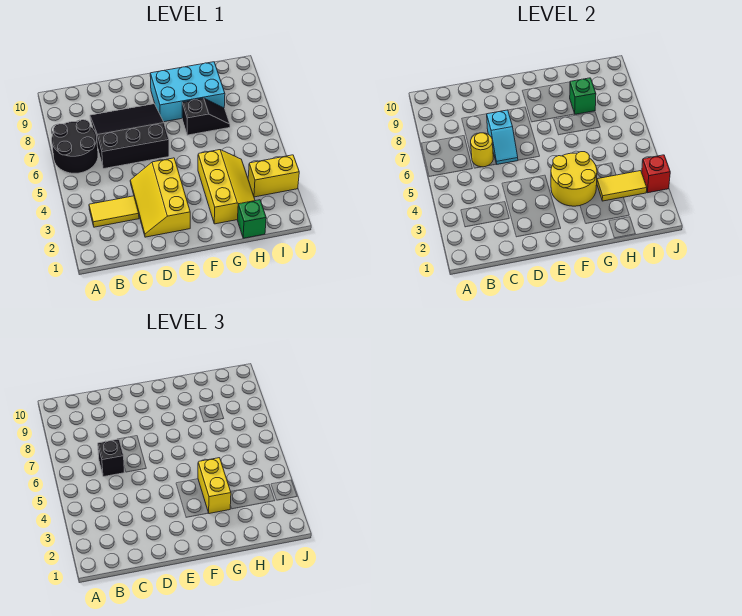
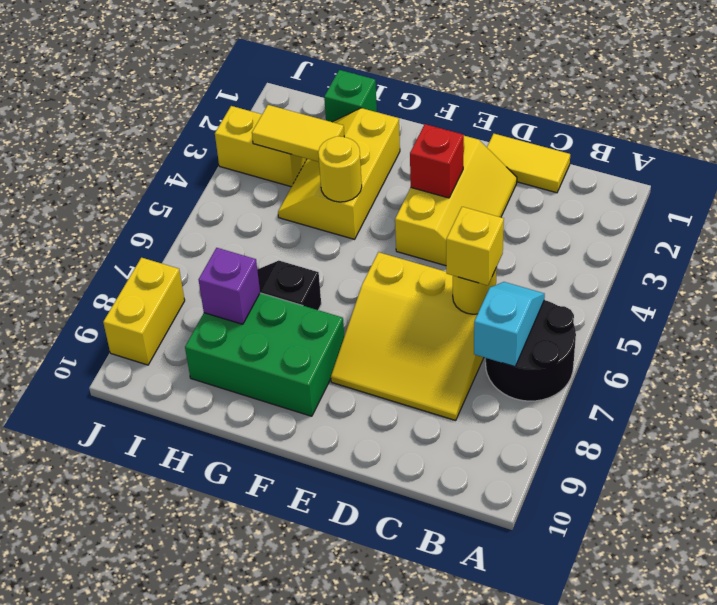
yellow 1x2 tile [89,196,139,227] -> yellow 1x2 tile moved to [487,134,570,193]
black 3x3 slope [90,104,169,169] -> yellow 3x3 slope [331,252,484,420]
black 1x1 brick [98,439,124,477] -> yellow 1x1 brick [446,207,504,285]
cyan 1x2 slope [487,110,518,164] -> cyan 1x2 slope moved to [474,282,545,367]
yellow 2x2 round brick [551,152,597,206] -> yellow 1x1 round brick [318,136,362,202]
cyan 2x3 brick [150,62,225,122] -> green 2x3 brick [185,293,344,416]
yellow 1x2 brick [198,458,231,514] -> yellow 1x2 brick moved to [103,258,185,365]
green 1x1 brick [570,78,596,114] -> purple 1x1 brick [199,248,260,324]
red 1x1 brick [642,155,670,193] -> red 1x1 brick moved to [410,124,464,198]

